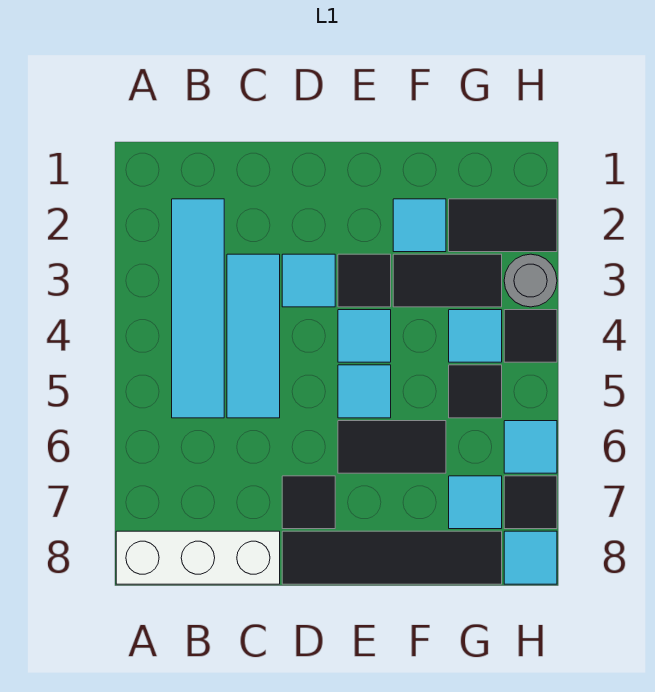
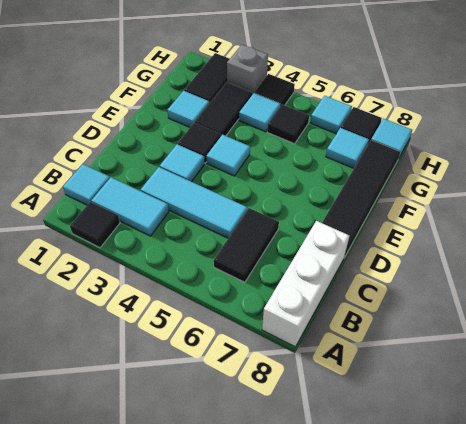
cyan 1x4 tile [172,199,224,418] -> cyan 1x2 tile [91,178,169,236]
black 1x1 tile [282,476,335,529] -> black 1x1 tile moved to [70,202,120,248]
cyan 1x1 tile [338,365,391,418] -> cyan 1x1 tile moved to [63,164,110,205]
black 1x2 tile [338,421,446,473] -> black 1x2 tile moved to [214,208,279,282]
grey 1x1 round brick [504,254,557,307] -> grey 1x1 brick [227,45,268,95]

